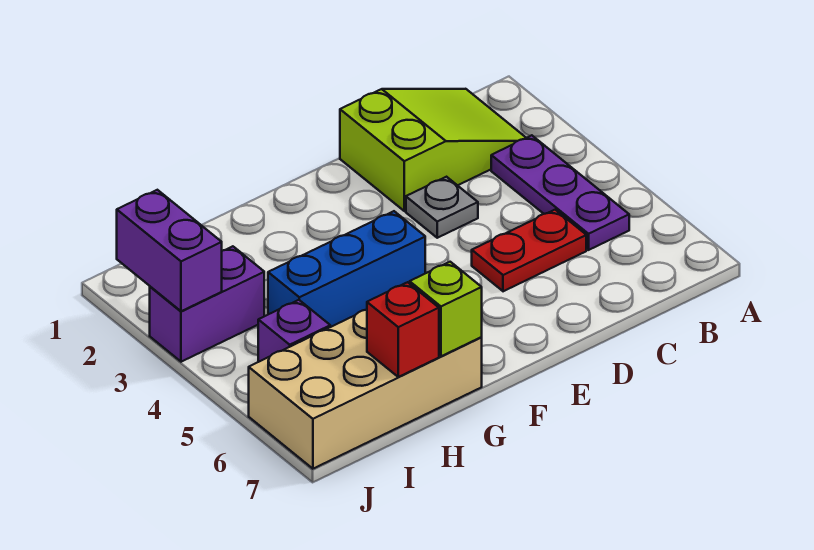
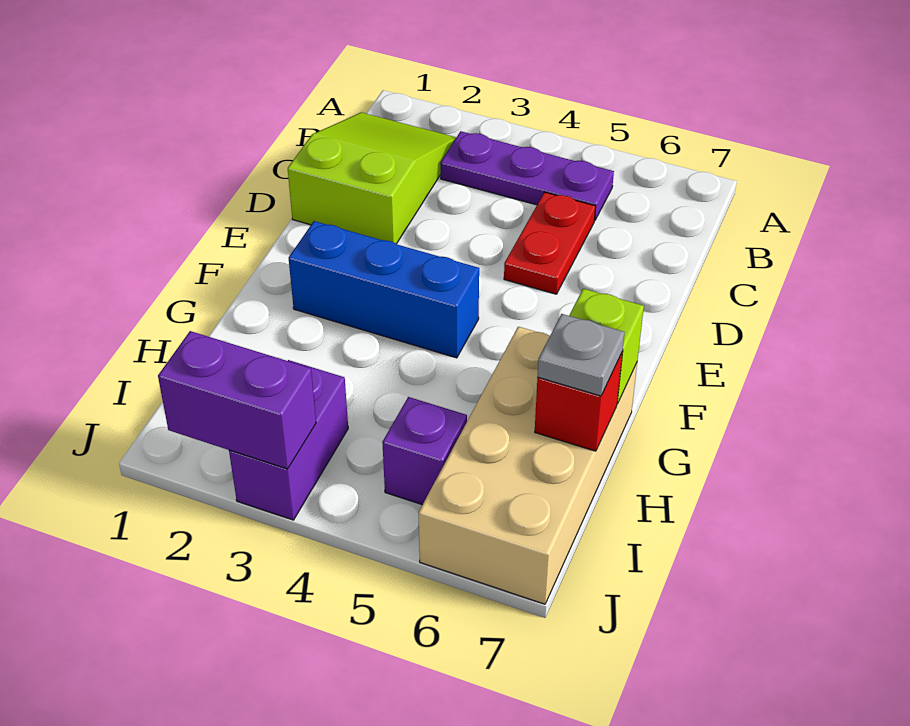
grey 1x1 plate [406,177,478,238] -> grey 1x1 plate moved to [538,314,625,396]
blue 1x3 brick [268,211,425,327] -> blue 1x3 brick turned to [289,221,479,358]

